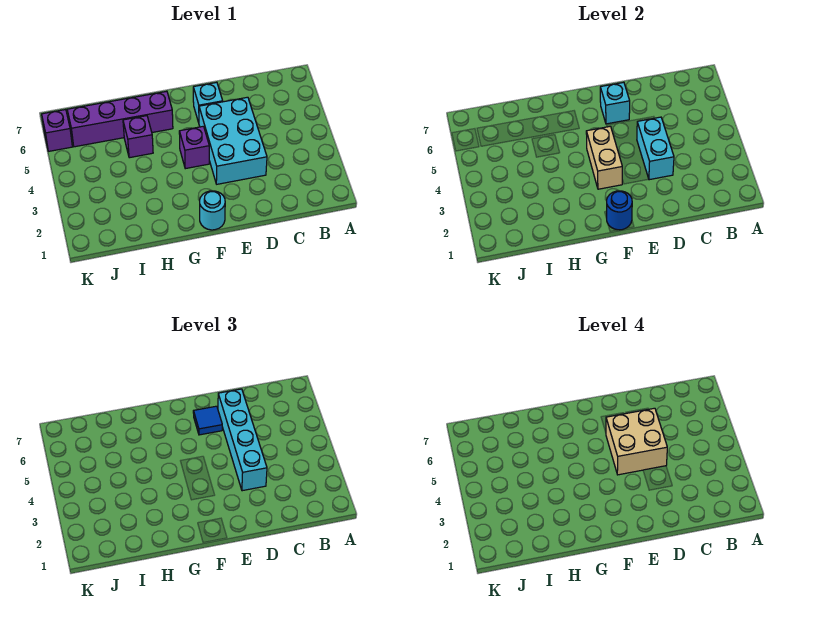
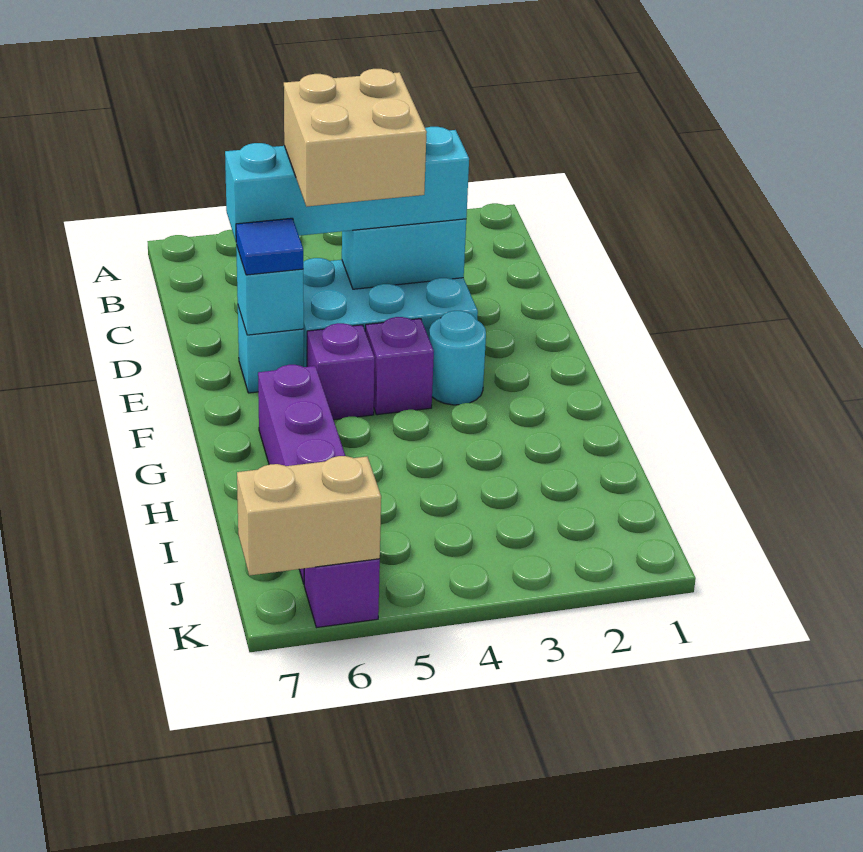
cyan 1x1 round brick [200,191,225,230] -> cyan 1x1 round brick moved to [429,311,486,405]
blue 1x1 round brick [606,191,632,230] -> none
tan 1x2 brick [586,126,622,189] -> tan 1x2 brick moved to [237,456,381,575]
purple 1x1 brick [123,116,153,158] -> purple 1x1 brick moved to [307,323,375,420]

